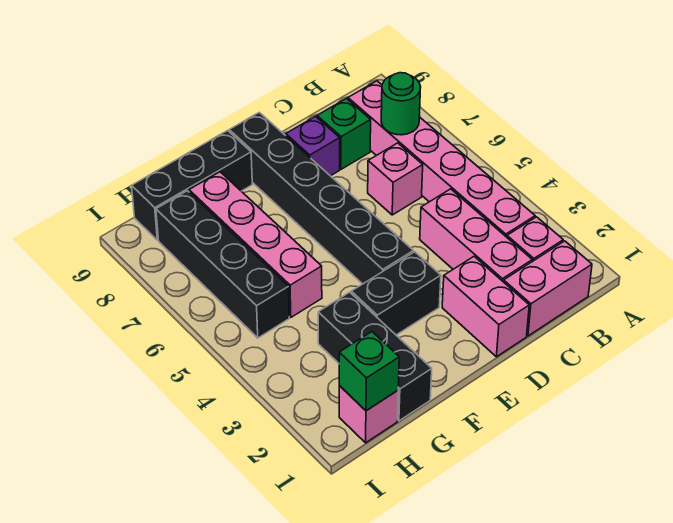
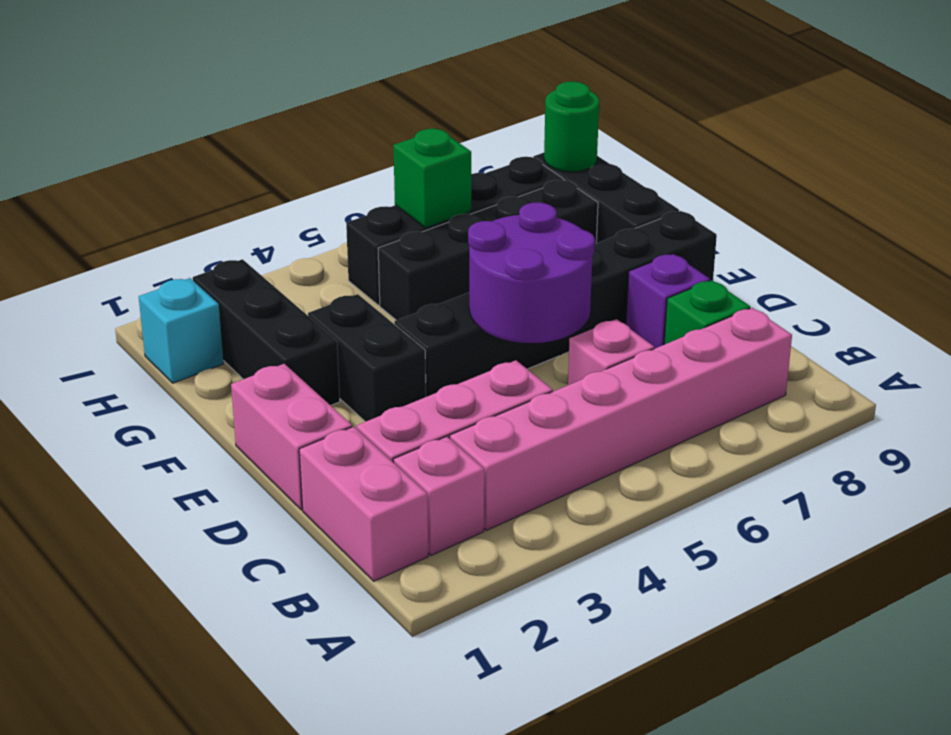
green 1x1 round brick [381,73,421,135] -> green 1x1 round brick moved to [544,81,599,172]
pink 1x2 brick [442,257,529,357] -> pink 1x2 brick turned to [231,364,352,510]
none -> purple 2x2 round brick [468,202,595,343]
black 1x3 brick [318,292,432,421] -> black 1x3 brick turned to [193,259,340,405]
pink 1x4 brick [189,172,322,317] -> black 1x4 brick [378,180,598,320]
pink 1x1 brick [339,386,398,443] -> cyan 1x1 brick [139,278,224,383]
green 1x1 brick [339,332,399,411] -> green 1x1 brick moved to [393,129,471,228]

